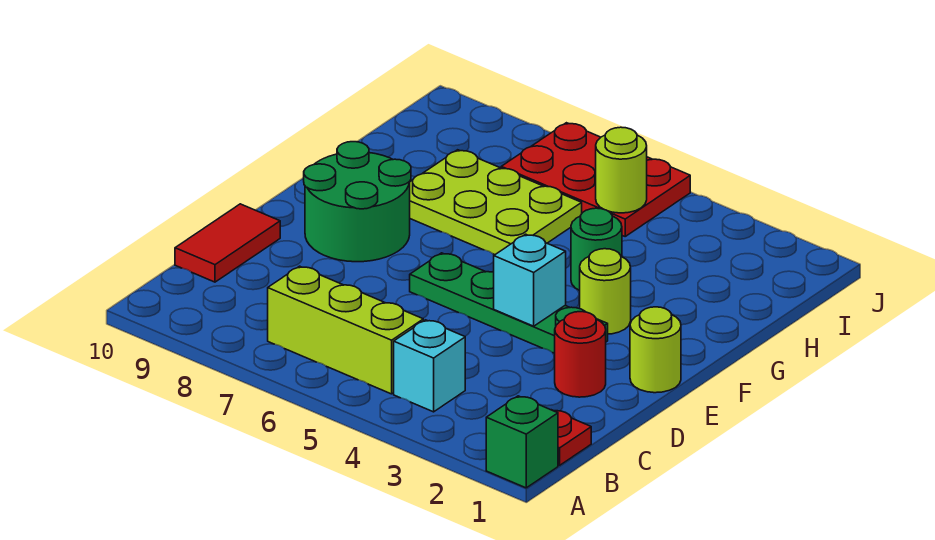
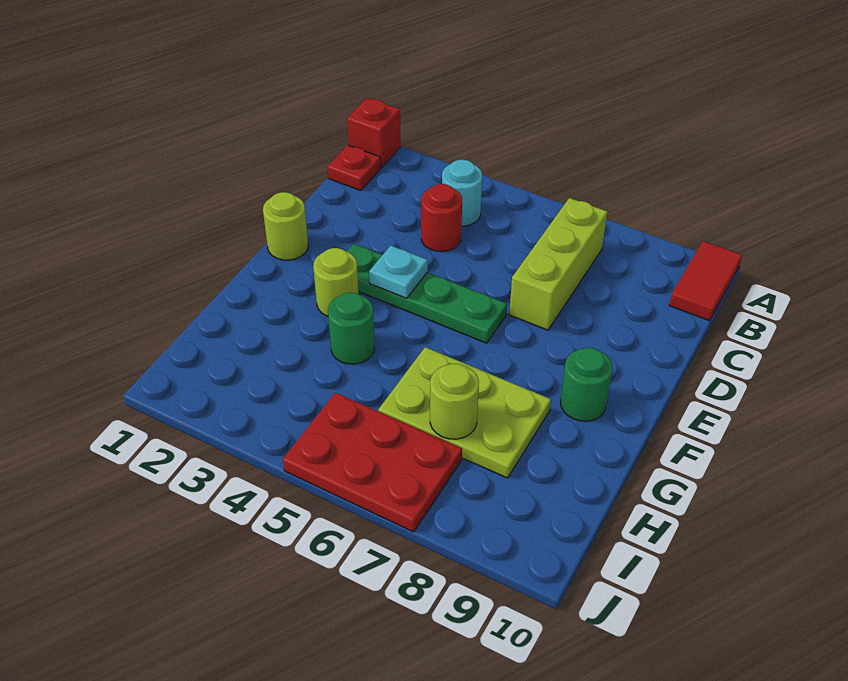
green 1x1 brick [486,396,558,488] -> red 1x1 brick [347,98,401,168]
cyan 1x1 brick [394,320,465,412] -> cyan 1x1 round brick [442,160,482,226]
lime 1x3 brick [268,266,423,394] -> lime 1x3 brick turned to [509,198,607,330]
red 1x2 tile [175,204,280,282] -> red 1x2 tile moved to [669,241,742,321]
red 1x1 round brick [555,312,606,397] -> red 1x1 round brick moved to [421,184,462,252]
cyan 1x1 brick [494,234,566,326] -> cyan 1x1 plate [369,246,428,298]
green 2x2 round brick [304,142,411,262] -> green 1x1 round brick [560,348,613,421]
lime 1x1 round brick [596,127,647,213] -> lime 1x1 round brick moved to [430,364,479,439]

